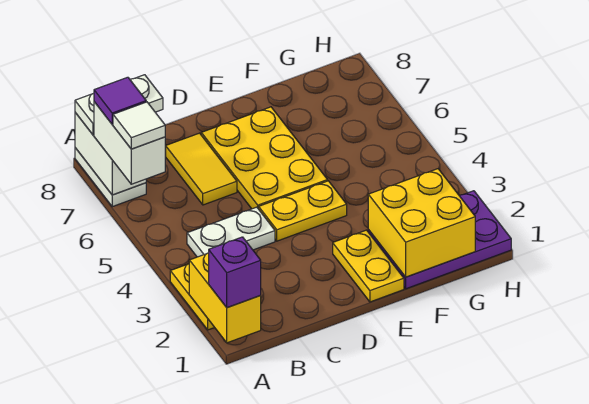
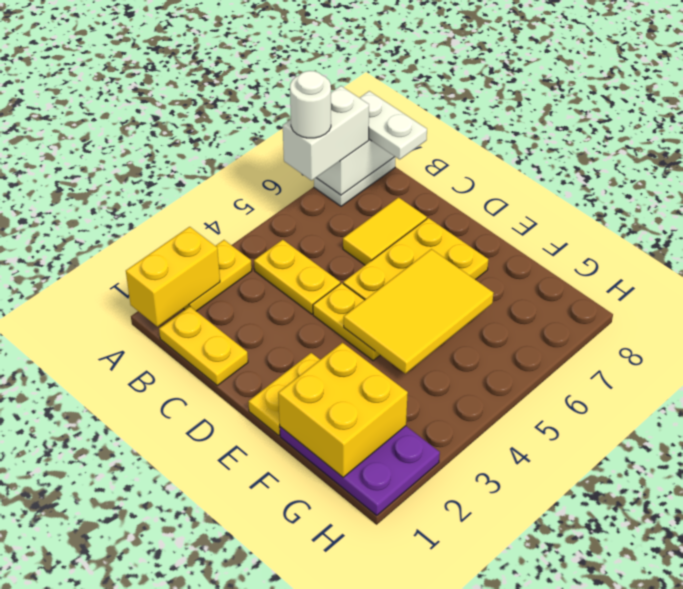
purple 1x1 brick [209,237,261,307] -> none
white 1x1 tile [113,102,165,149] -> white 1x1 round brick [290,71,331,138]
purple 1x1 tile [94,77,146,124] -> none
none -> yellow 1x2 plate [159,306,248,385]
white 1x2 plate [187,207,275,257] -> yellow 1x2 plate [254,240,340,314]
none -> yellow 2x3 tile [344,249,493,374]

